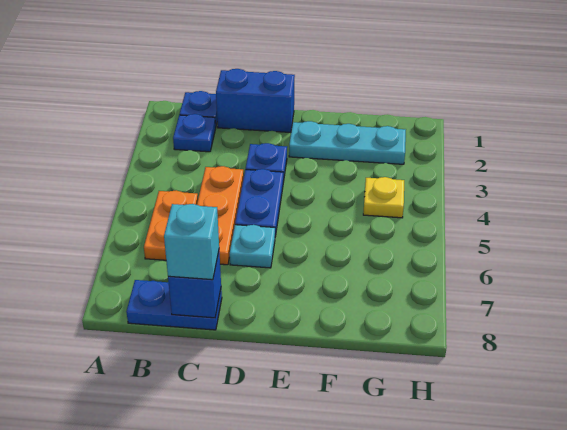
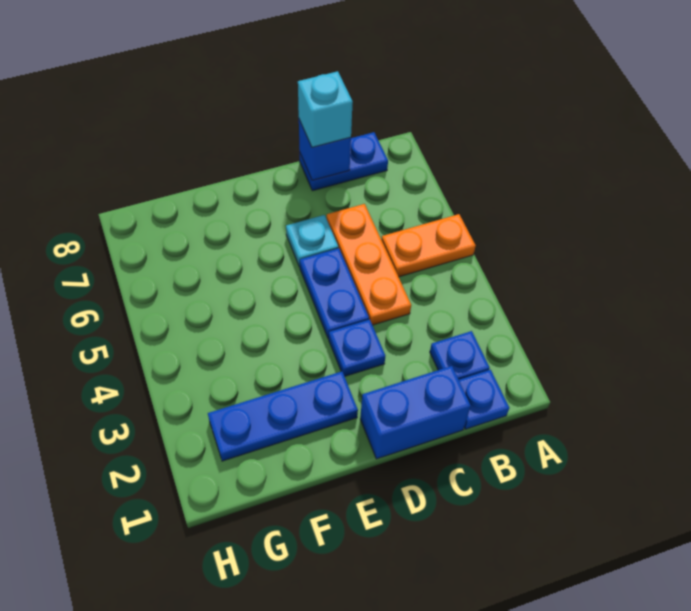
orange 1x2 plate [144,190,198,260] -> orange 1x2 plate turned to [381,214,476,277]
cyan 1x3 plate [289,121,406,164] -> blue 1x3 plate [208,371,358,461]
yellow 1x1 plate [363,177,404,218] -> none

